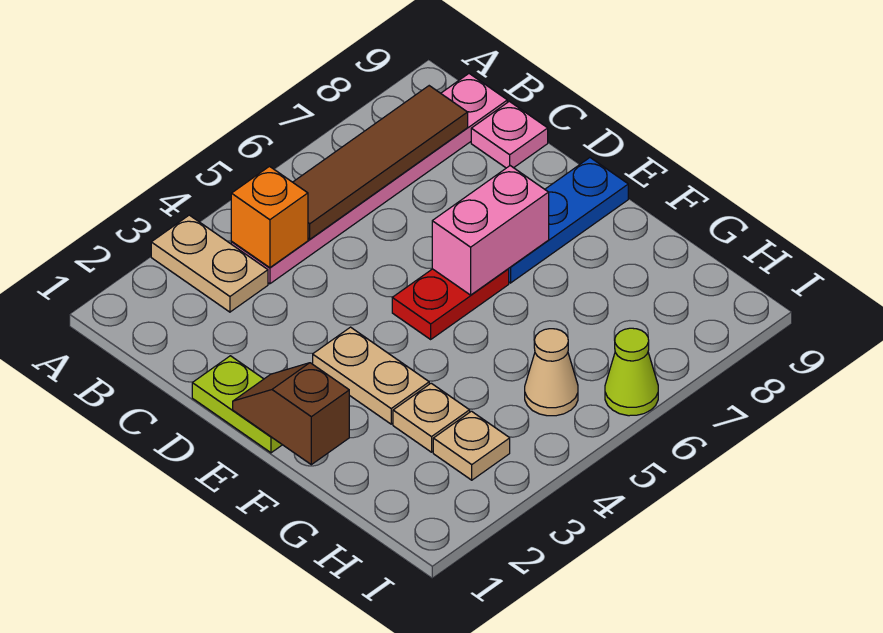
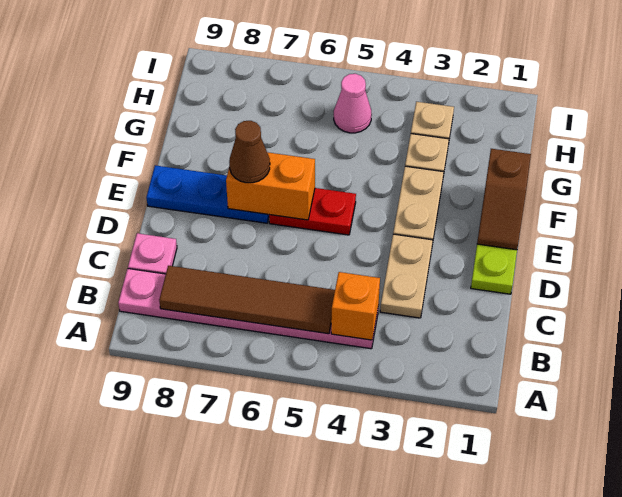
tan 1x2 plate [151,215,268,312] -> tan 1x2 plate moved to [380,234,433,318]
pink 1x2 brick [432,166,549,295] -> orange 1x2 brick [226,152,315,220]
none -> brown 1x1 cone [229,121,270,183]
tan 1x1 cone [525,329,578,416] -> pink 1x1 cone [334,74,372,133]
lime 1x1 cone [605,328,658,416] -> none

